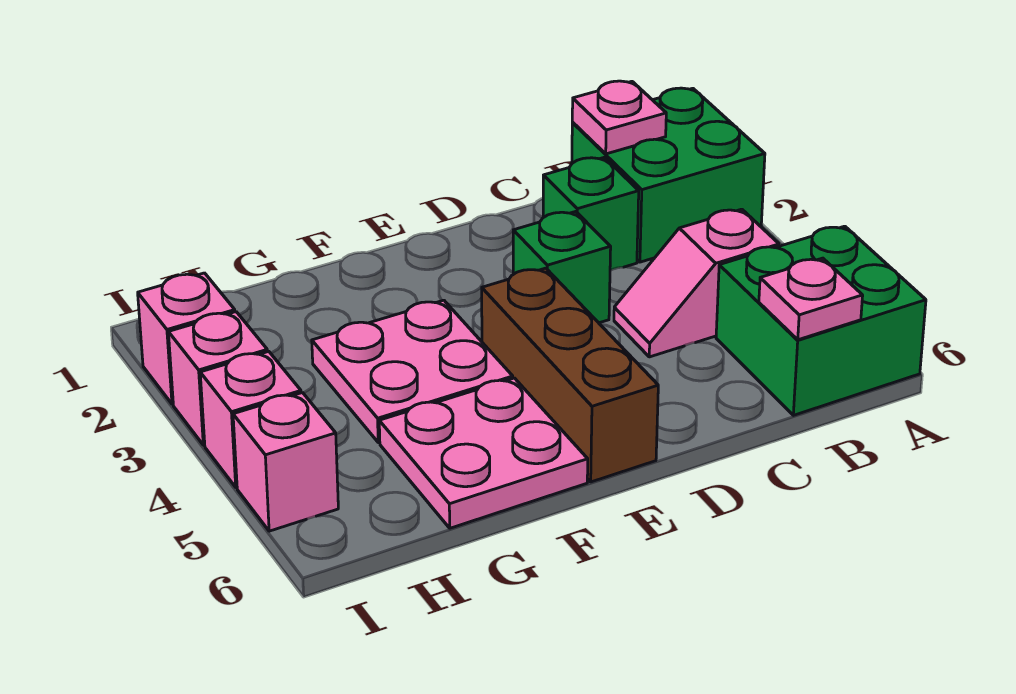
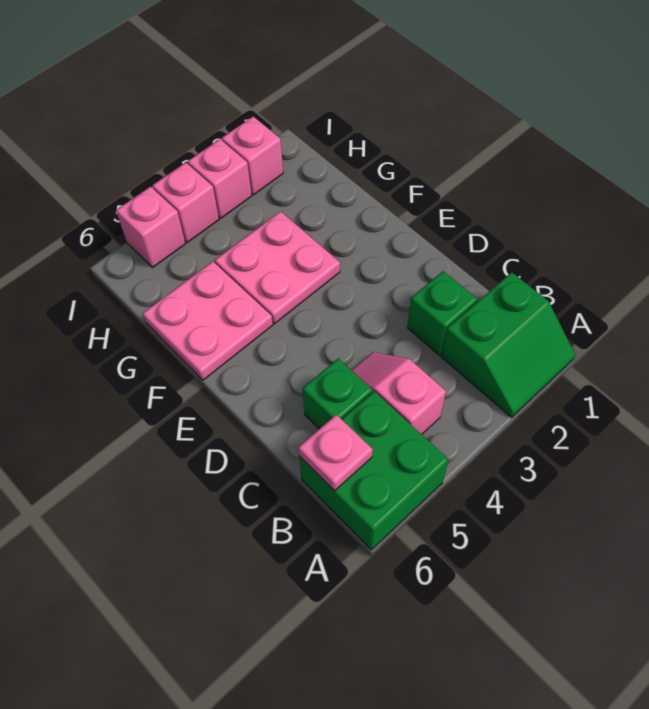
green 2x2 brick [572,88,765,262] -> green 2x2 slope [441,272,575,417]
pink 1x1 plate [572,81,666,154] -> none
green 1x1 brick [513,212,611,323] -> green 1x1 brick moved to [303,359,372,429]
brown 1x3 brick [482,268,658,482] -> none

